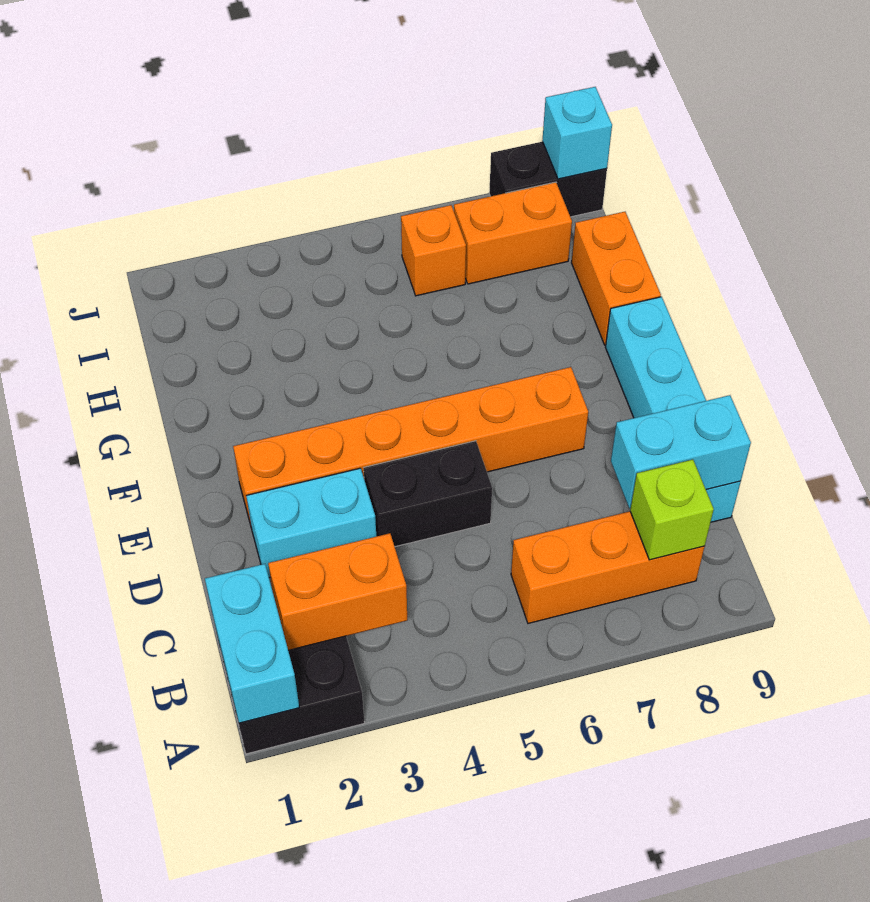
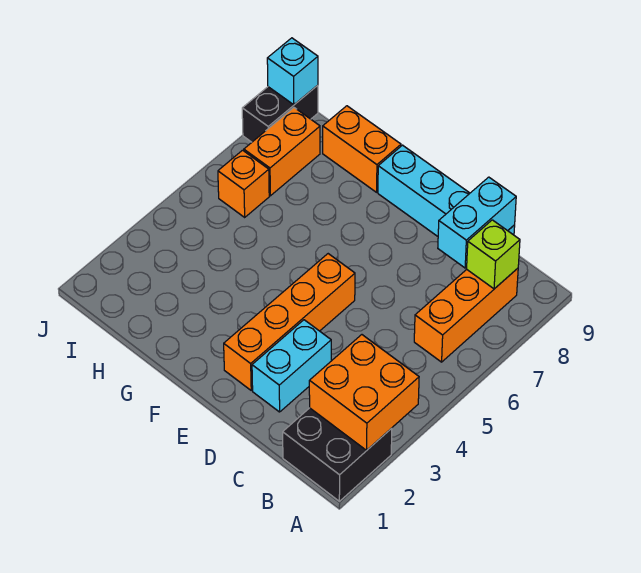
cyan 1x2 brick [205,564,299,723] -> none
orange 1x2 brick [268,533,407,650] -> orange 2x2 brick [309,335,419,450]
black 1x2 brick [364,441,492,547] -> none
orange 1x6 brick [233,367,588,525] -> orange 1x4 brick [224,254,355,390]

